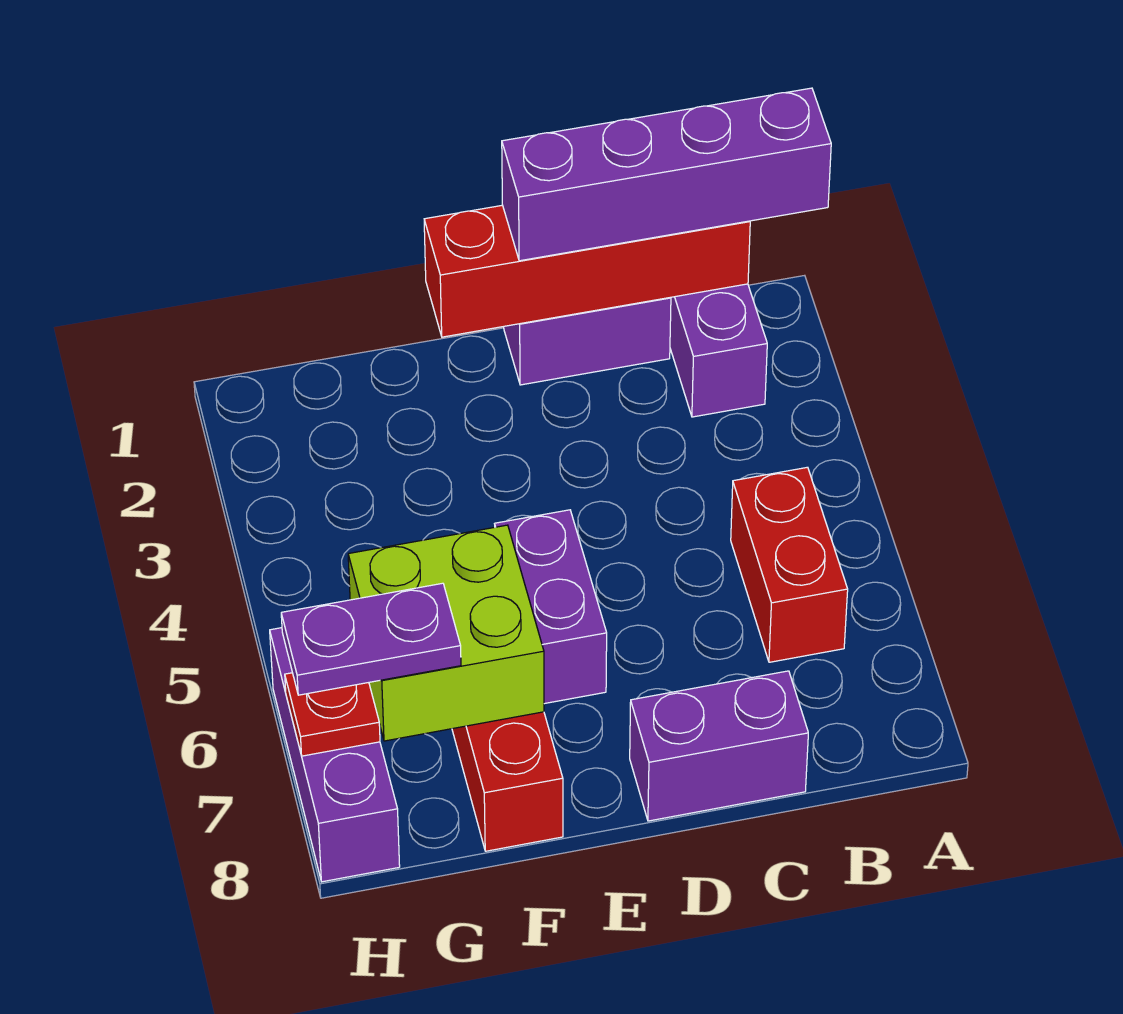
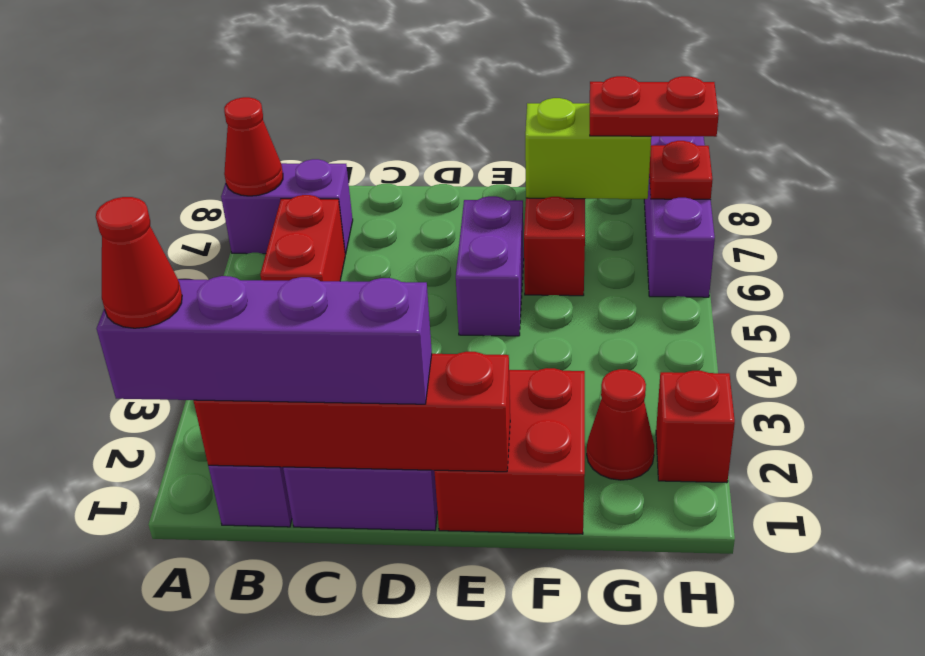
none -> red 1x1 cone [96,197,182,328]
none -> red 1x1 cone [224,97,283,196]
purple 1x2 brick [630,671,808,821] -> purple 1x2 brick moved to [221,159,353,255]
none -> red 2x2 brick [434,368,585,534]
lime 2x2 brick [348,525,544,741] -> lime 1x2 brick [525,98,651,199]
none -> red 1x1 cone [587,369,654,480]
purple 1x2 plate [281,583,461,695] -> red 1x2 plate [590,76,719,137]
none -> red 1x1 brick [656,371,735,483]

